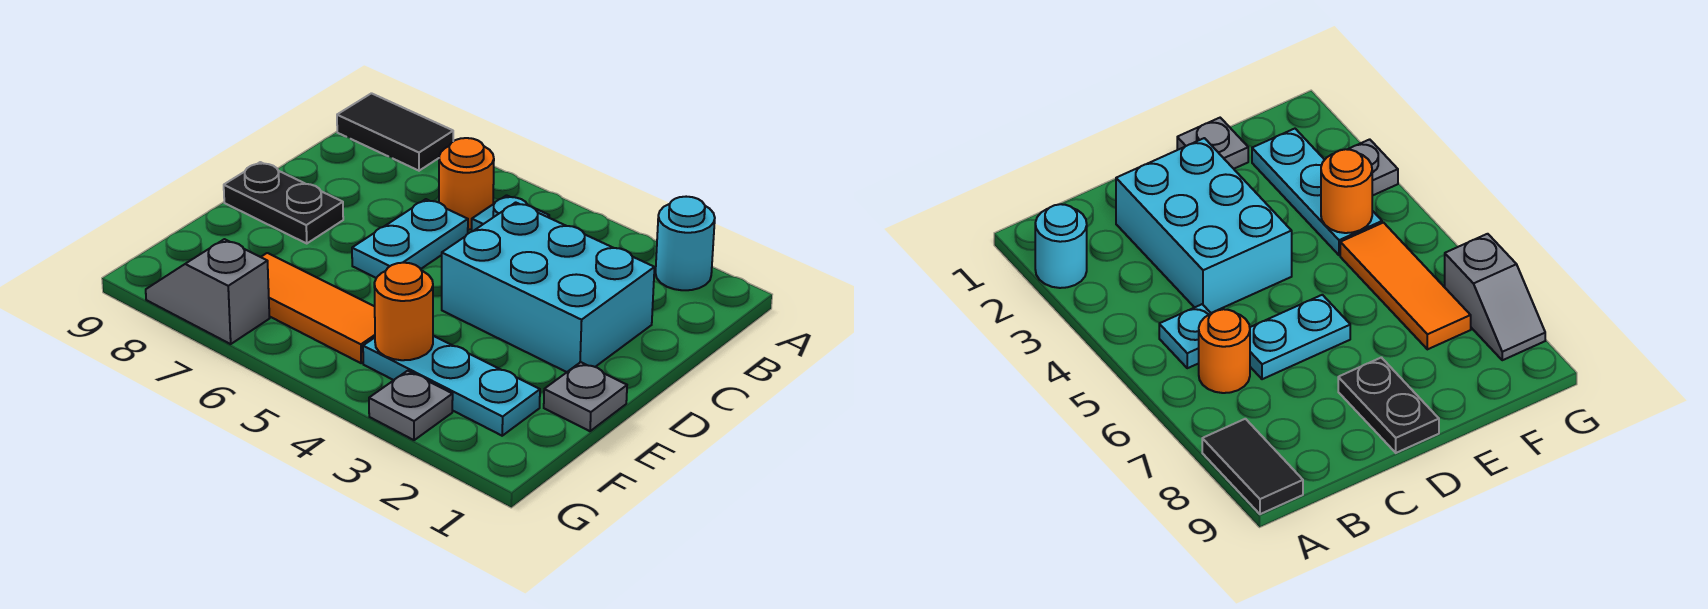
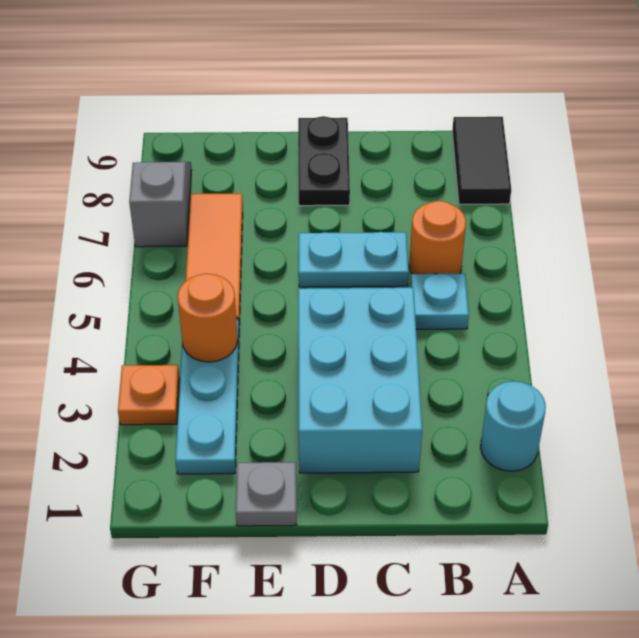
grey 1x1 plate [369,371,453,440] -> orange 1x1 plate [118,365,180,425]

